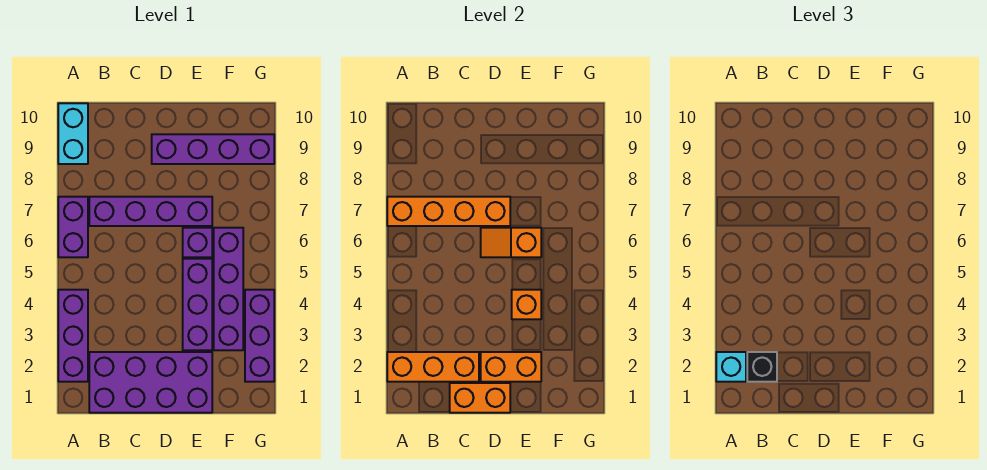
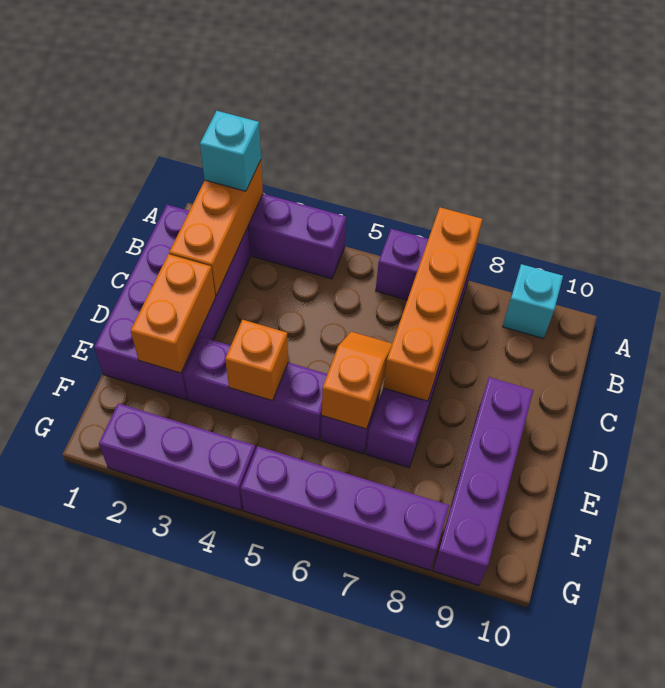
cyan 1x2 brick [58,103,88,164] -> cyan 1x1 brick [503,264,563,338]
black 1x1 brick [747,352,777,382] -> none
orange 1x2 brick [450,383,510,413] -> none
purple 1x4 brick [214,228,243,350] -> purple 1x4 brick moved to [241,446,449,570]

